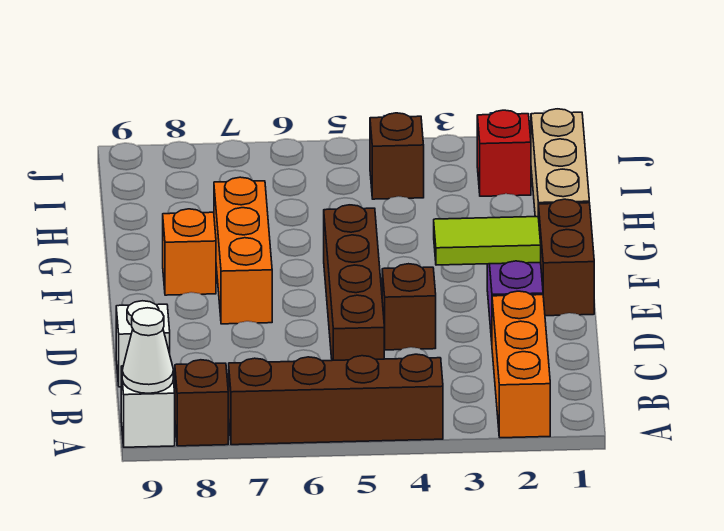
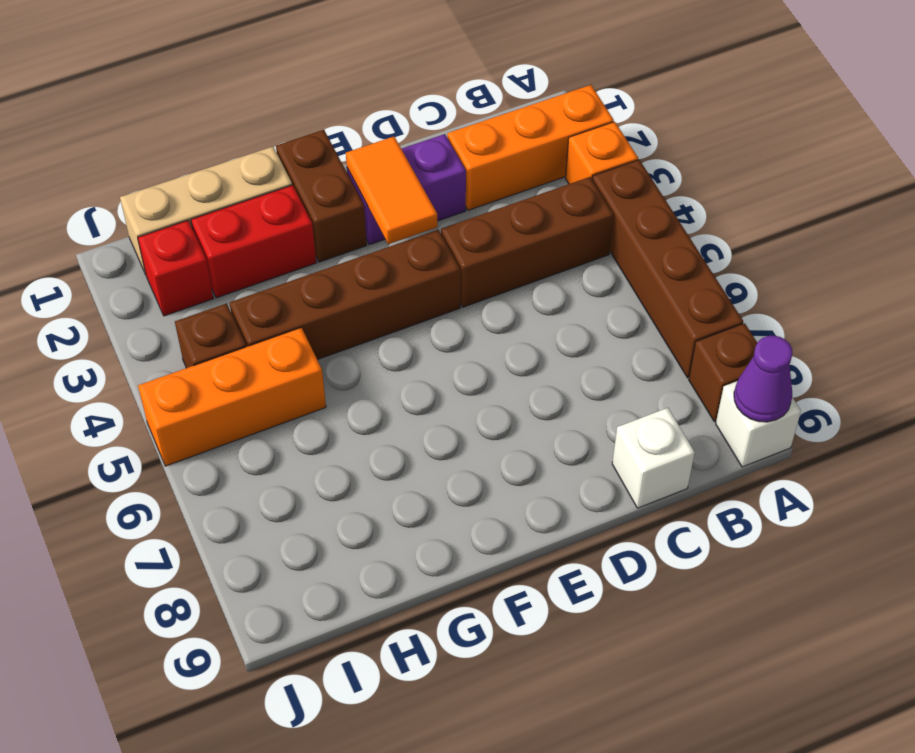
white 1x1 cone [122,308,173,393] -> purple 1x1 cone [734,336,792,422]
brown 1x4 brick [324,205,384,360] -> brown 1x4 brick moved to [230,230,460,360]
brown 1x1 brick [382,264,436,350] -> brown 1x3 brick [441,177,613,307]
brown 1x2 brick [538,199,594,316] -> brown 1x2 brick turned to [276,130,367,262]
lime 1x2 tile [434,217,541,265] -> orange 1x2 tile [346,137,437,244]
orange 1x3 brick [214,177,272,324] -> orange 1x3 brick moved to [138,328,326,466]
orange 1x1 brick [163,209,216,295] -> orange 1x1 brick moved to [566,122,638,184]
none -> red 1x2 brick [191,185,316,298]

